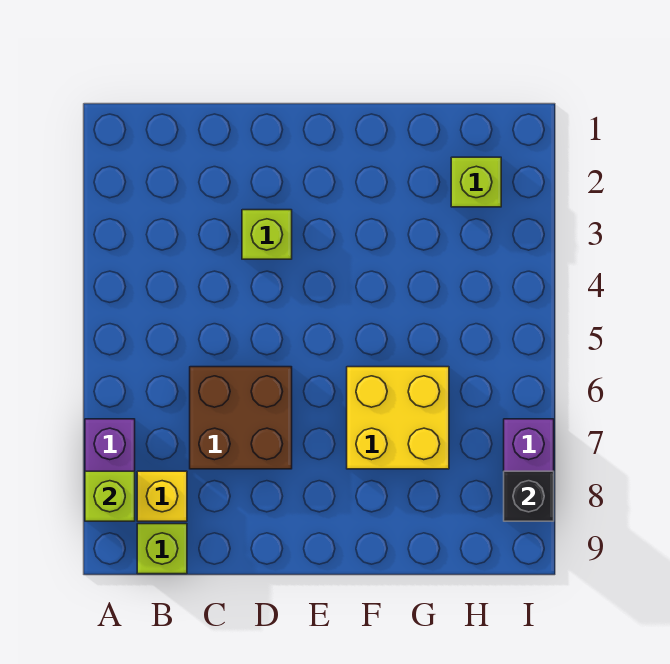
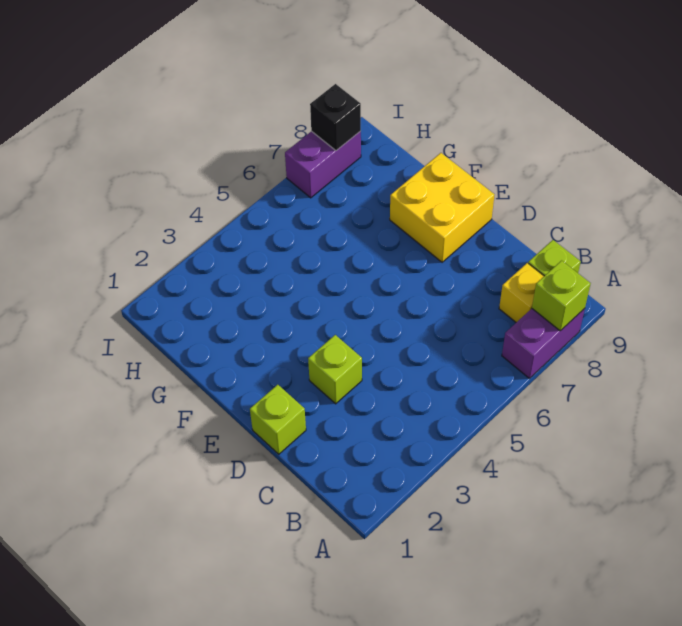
brown 2x2 brick [190,367,292,469] -> none
yellow 2x2 brick [347,367,449,469] -> yellow 2x2 brick moved to [390,153,494,262]
lime 1x1 brick [451,157,501,207] -> lime 1x1 brick moved to [250,385,306,454]

